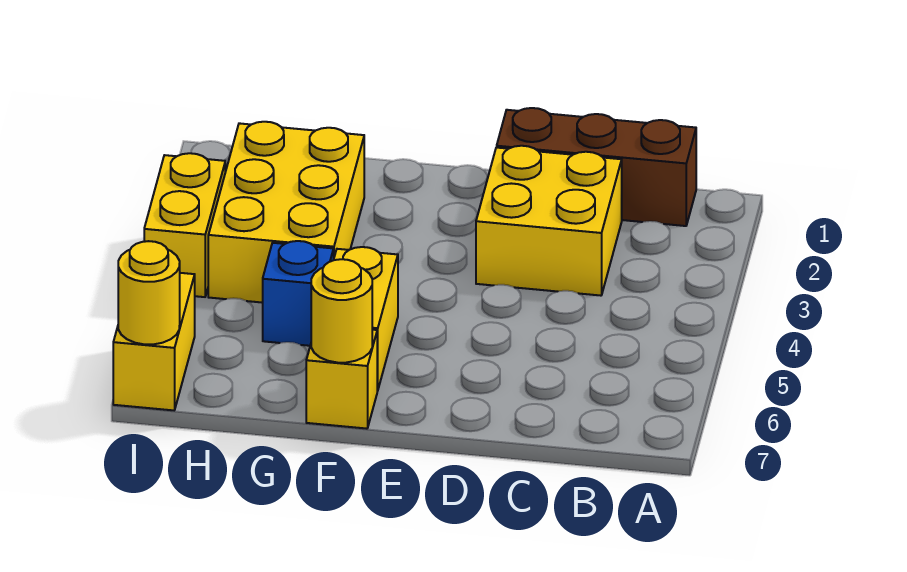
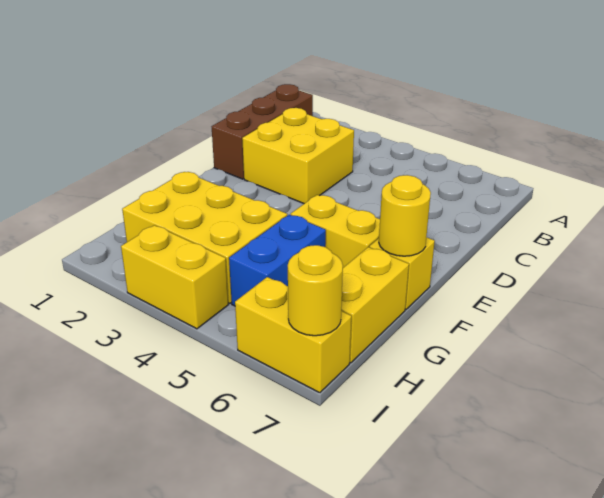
blue 1x1 brick [263,241,334,346] -> blue 1x2 brick [229,215,326,306]
none -> yellow 1x2 brick [341,247,409,363]

